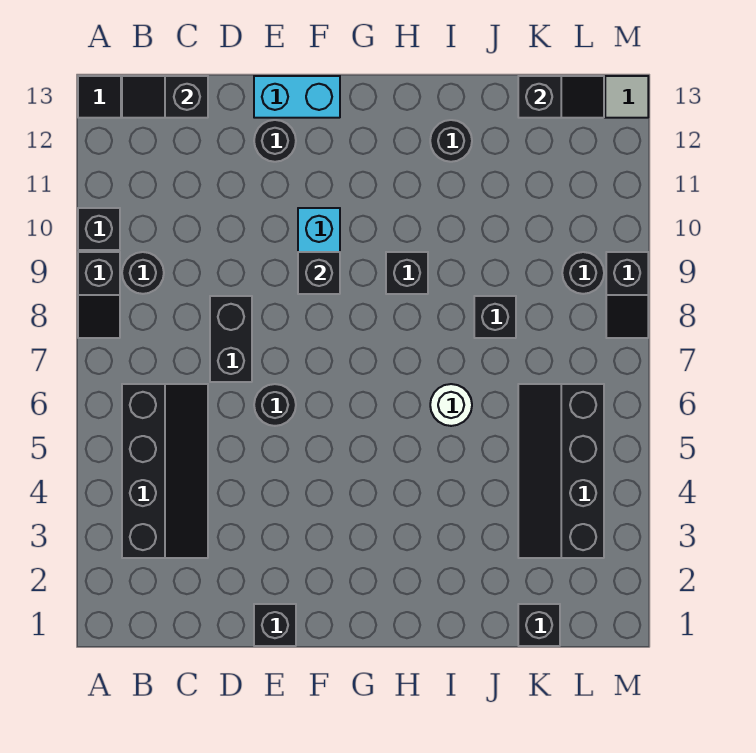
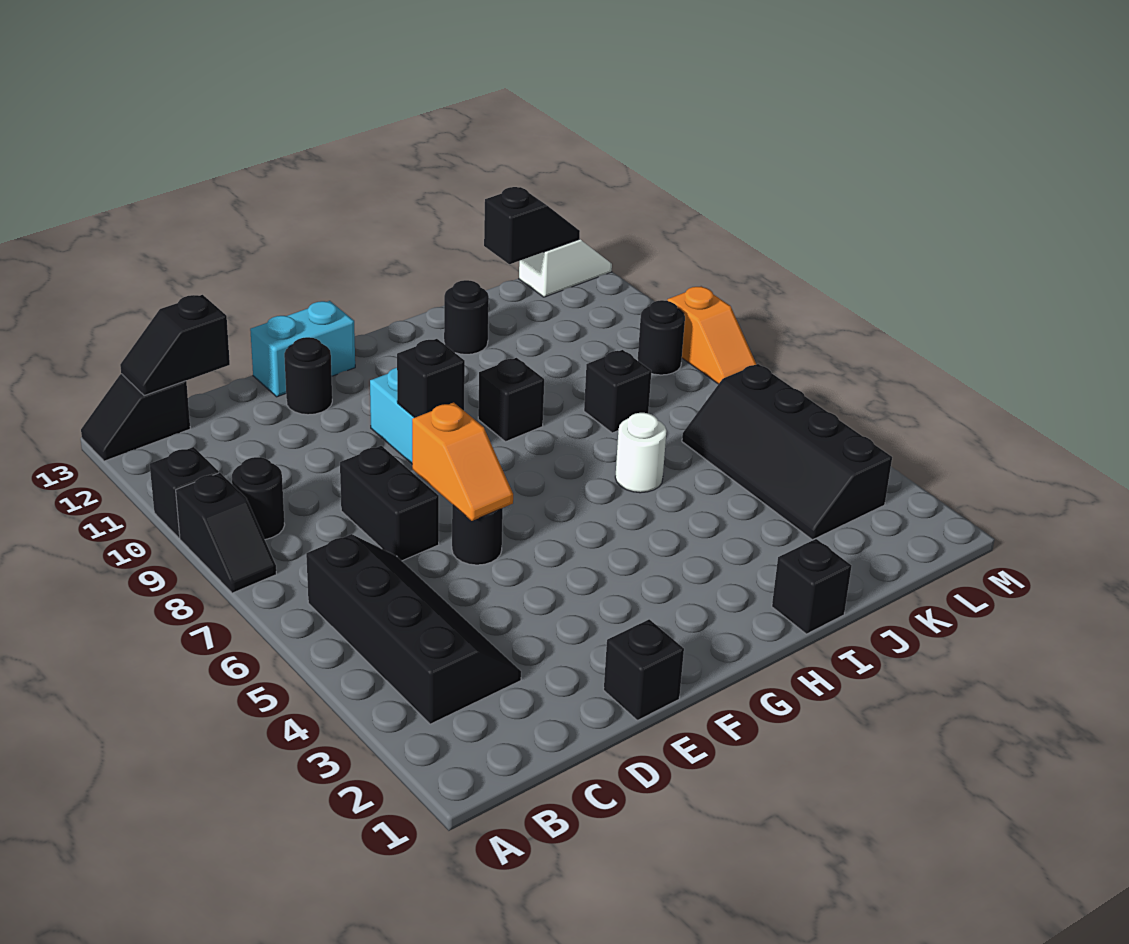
none -> orange 1x2 slope [412,403,513,521]
black 1x1 brick [518,604,560,646] -> black 1x1 brick moved to [772,539,851,634]
black 1x2 slope [606,252,648,338] -> orange 1x2 slope [668,286,756,384]

